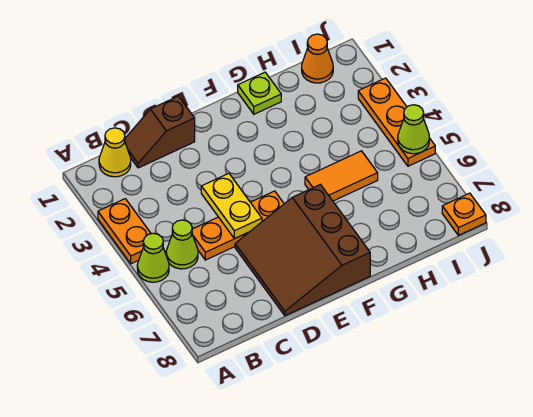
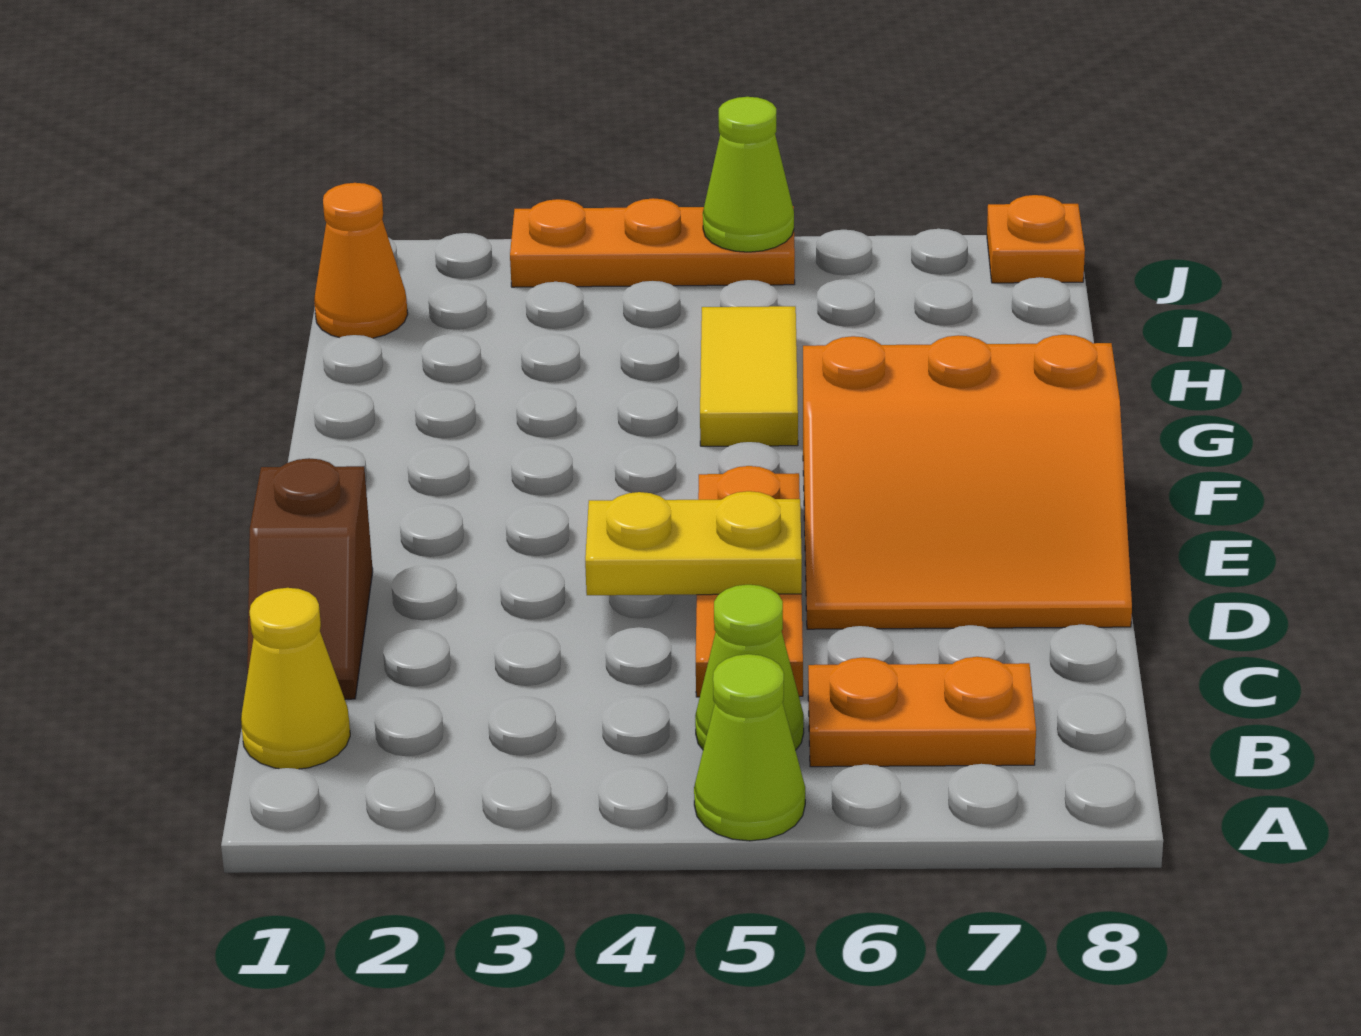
orange 1x2 plate [98,199,151,264] -> orange 1x2 plate moved to [808,657,1036,767]
brown 3x3 slope [235,185,370,316] -> orange 3x3 slope [803,335,1132,629]
lime 1x1 plate [238,72,281,114] -> none
orange 1x2 tile [305,151,378,201] -> yellow 1x2 tile [700,306,798,446]

